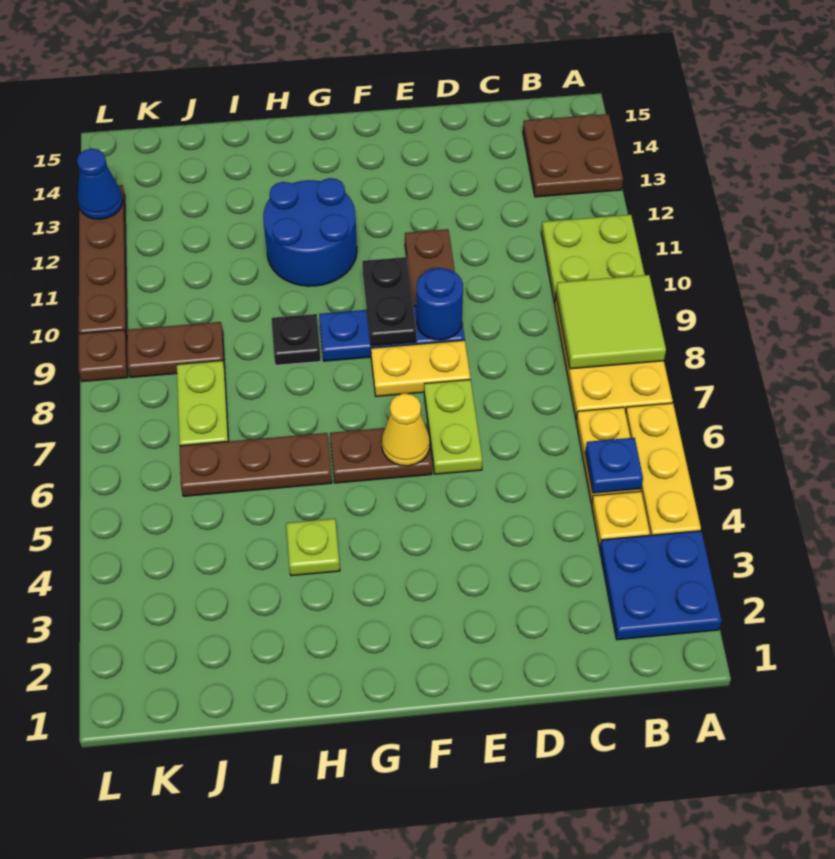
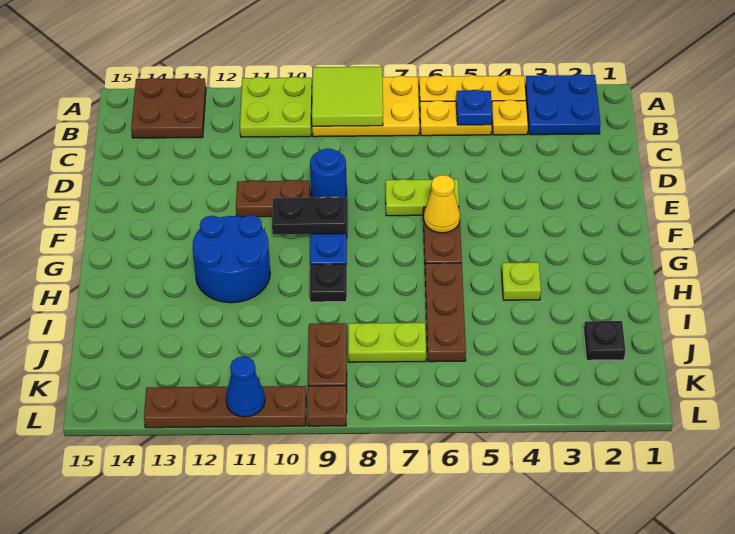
yellow 1x2 plate [371,340,470,396] -> none
none -> black 1x1 plate [584,321,625,360]
blue 1x1 cone [77,149,123,219] -> blue 1x1 cone moved to [226,356,265,417]

